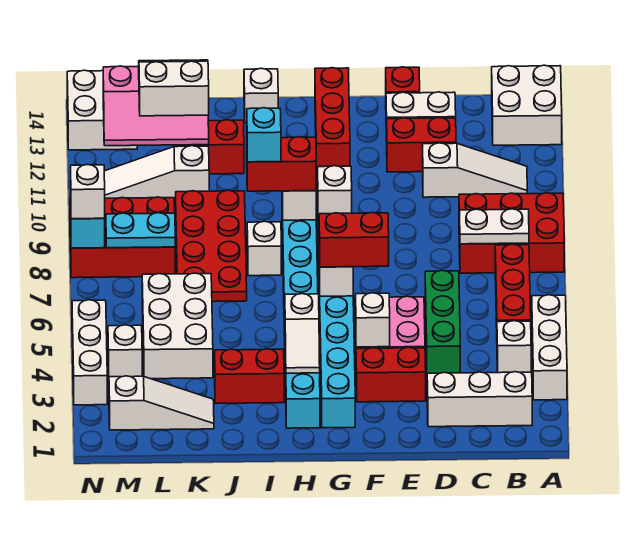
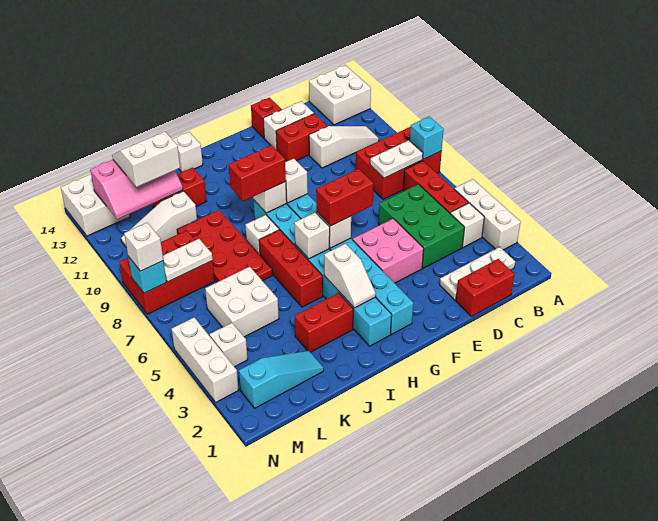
white 1x3 brick [427,372,532,427] -> white 1x3 plate [440,247,515,300]
green 1x3 brick [425,270,460,374] -> green 2x3 brick [378,184,464,268]
red 1x2 brick [356,347,426,402] -> red 1x2 brick moved to [456,259,515,317]
white 1x1 brick [356,293,390,347] -> white 1x1 brick moved to [294,212,330,259]
red 1x3 brick [315,68,350,173] -> red 1x3 brick moved to [259,230,323,307]
cyan 1x1 brick [247,108,281,162] -> cyan 1x1 brick moved to [410,116,444,159]
white 1x3 slope [109,376,214,430] -> cyan 1x3 slope [239,351,324,408]
white 2x3 brick [142,273,213,379] -> white 2x2 brick [205,267,279,337]
cyan 1x2 plate [106,213,175,248] -> white 1x2 plate [163,239,213,282]

